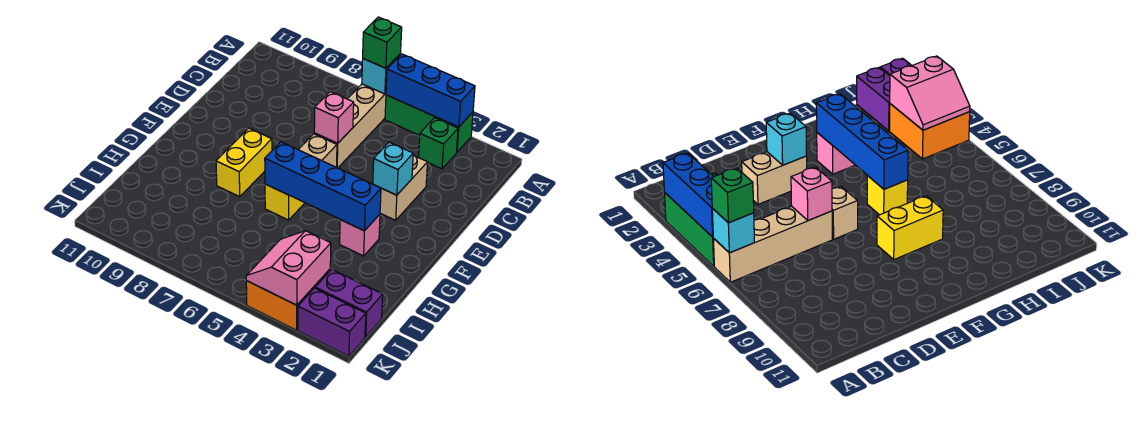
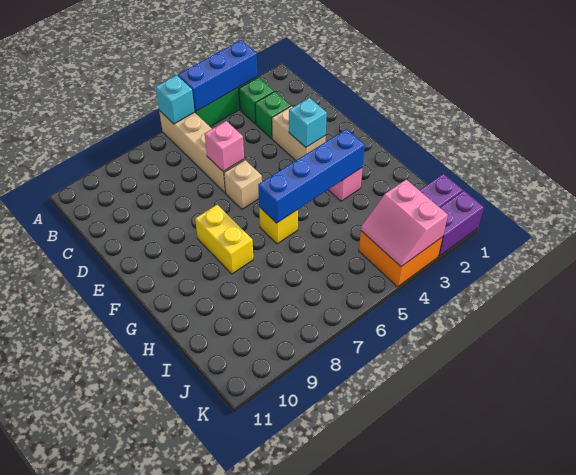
green 1x1 brick [363,17,402,68] -> green 1x1 brick moved to [255,92,291,139]

